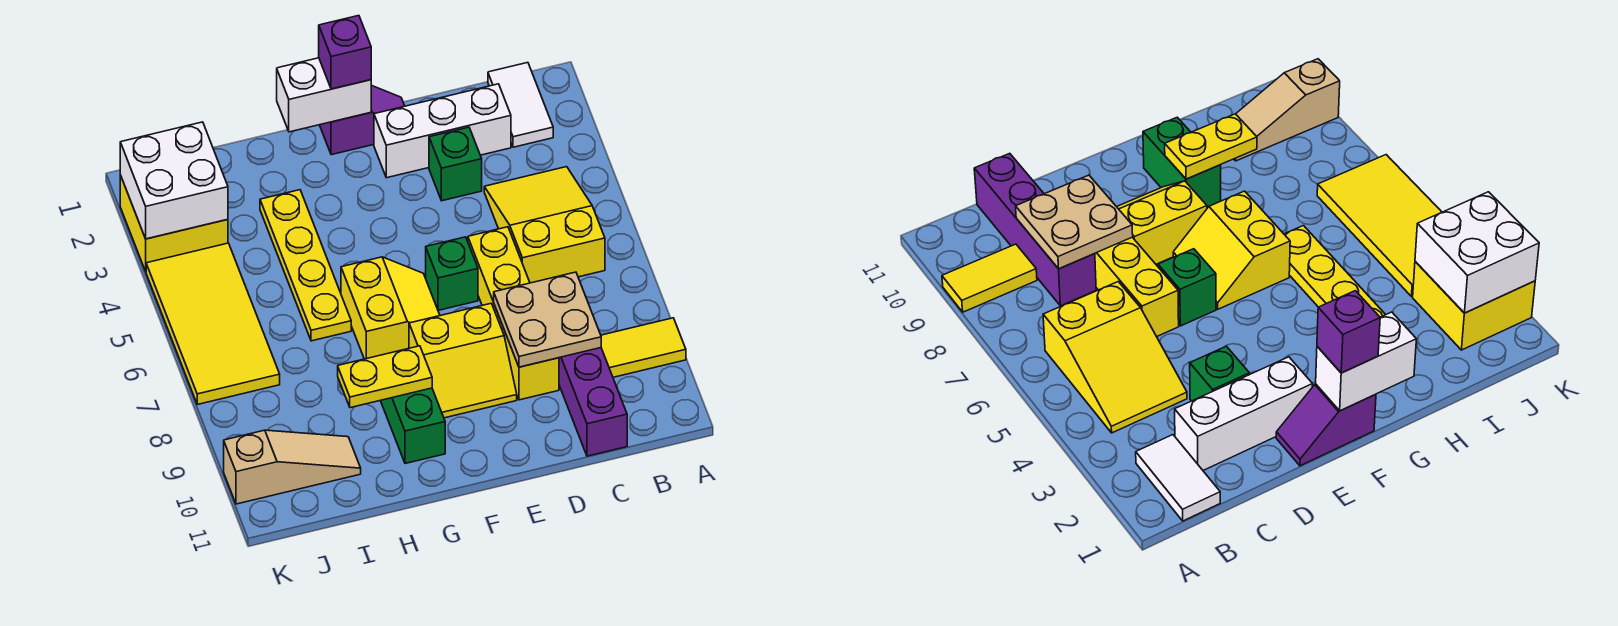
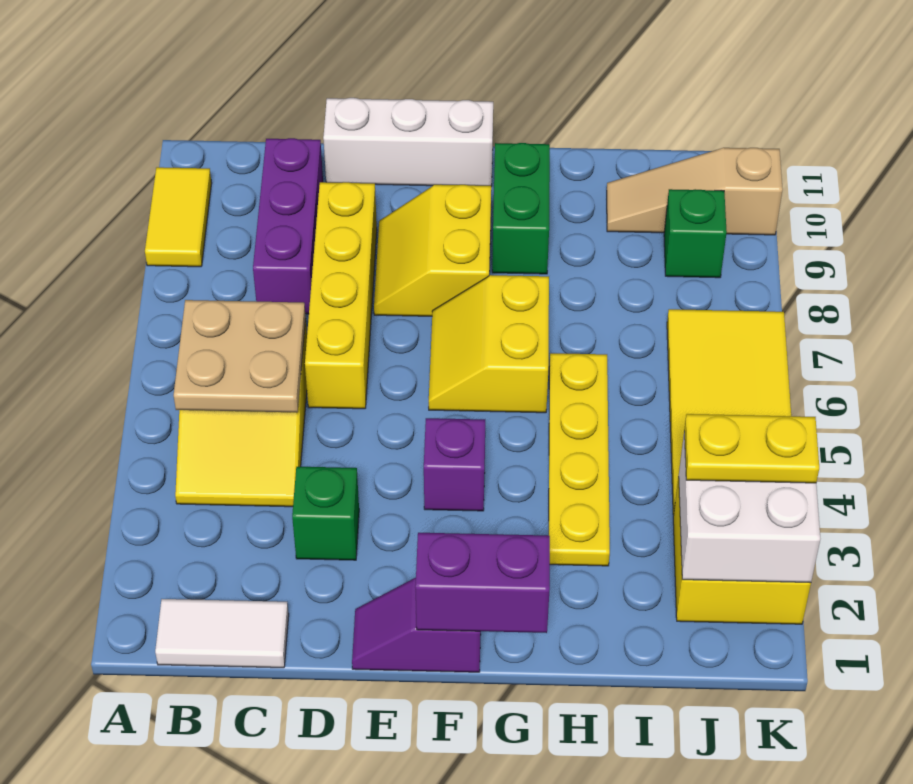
yellow 1x2 tile [601,318,686,377] -> yellow 1x2 tile turned to [145,167,212,267]
white 1x2 tile [488,63,553,147] -> white 1x2 tile turned to [155,599,289,668]
white 1x3 brick [374,84,511,178] -> white 1x3 brick moved to [323,98,493,186]
purple 1x4 brick [559,348,627,456] -> purple 1x3 brick [253,138,323,314]
tan 2x2 plate [494,272,601,367] -> tan 2x2 plate moved to [174,300,306,413]
green 1x1 brick [426,237,478,310] -> green 1x1 brick moved to [664,189,727,278]
yellow 2x2 slope [409,303,517,418] -> yellow 2x2 slope turned to [374,185,491,316]
white 1x2 brick [277,58,371,132] -> purple 1x2 brick [416,533,550,633]
purple 1x1 brick [319,16,371,89] -> purple 1x1 brick moved to [424,418,485,511]
yellow 1x2 plate [338,346,432,408] -> yellow 1x2 plate moved to [684,414,819,483]

